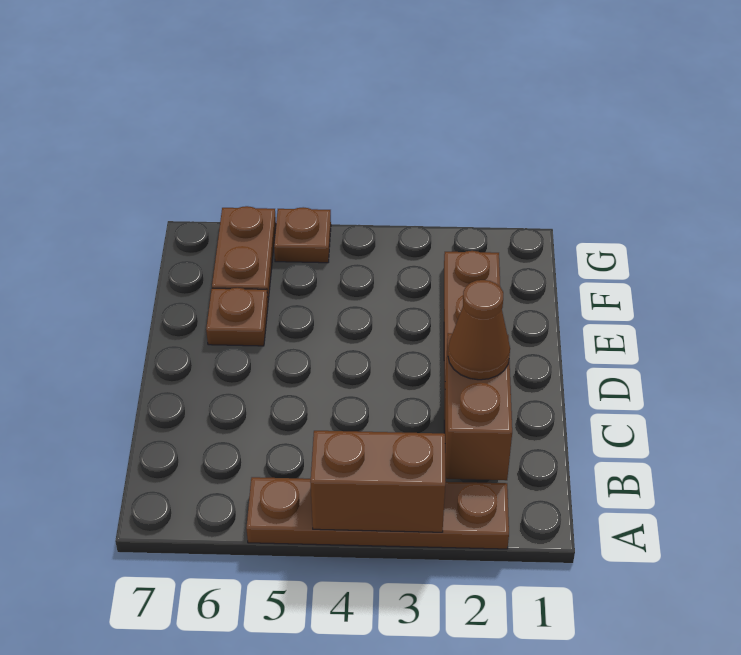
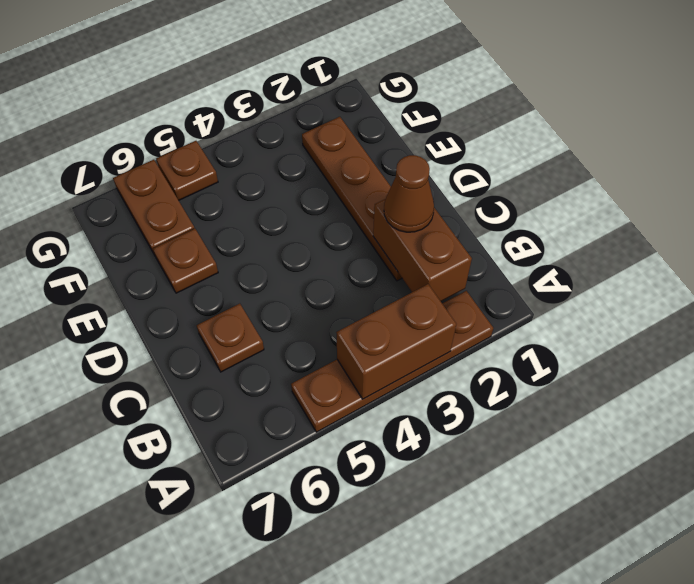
none -> brown 1x1 plate [197,304,264,372]

